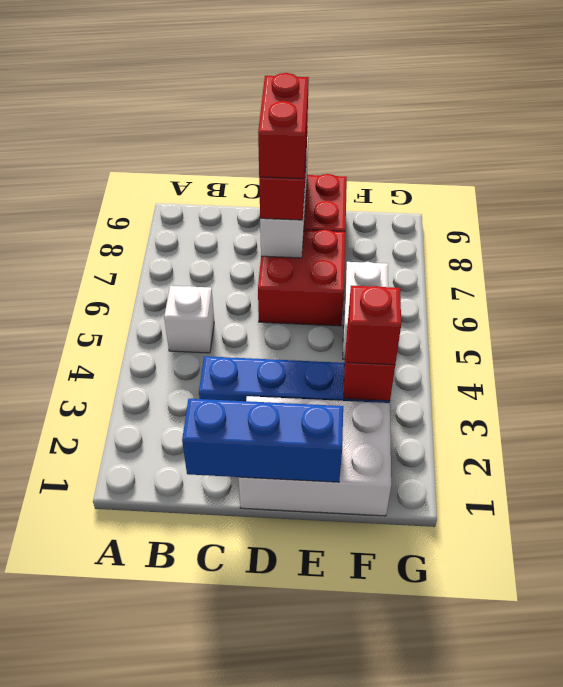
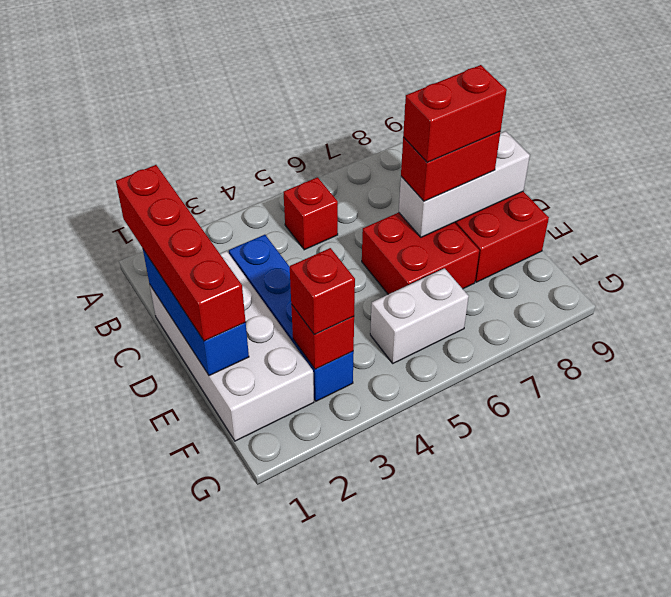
none -> red 1x4 brick [116,165,246,341]
white 1x1 brick [164,286,214,353] -> red 1x1 brick [284,177,338,250]
white 2x3 brick [238,396,391,516] -> white 2x4 brick [150,251,314,441]

